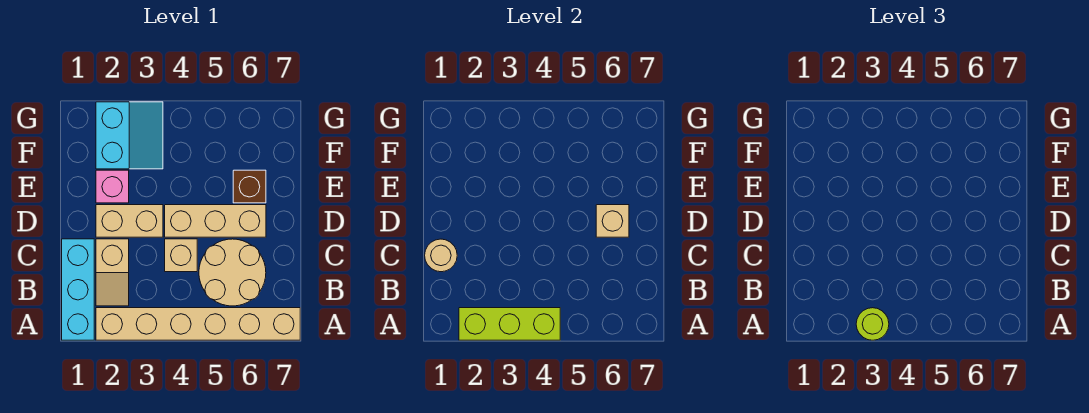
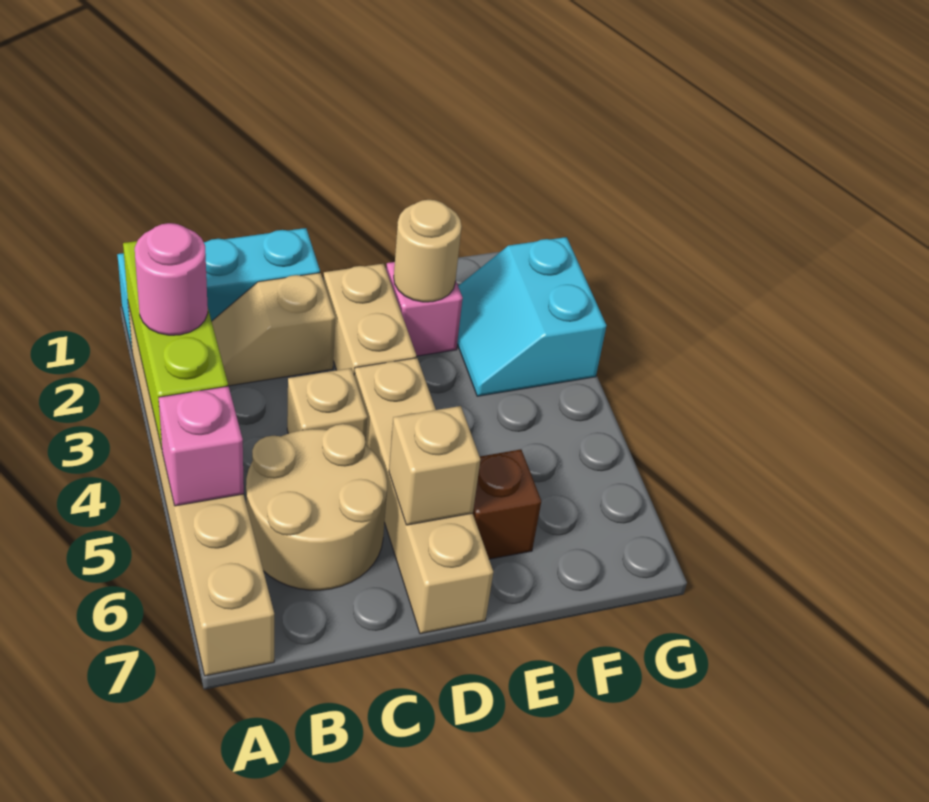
lime 1x1 round brick [856,308,889,340] -> pink 1x1 round brick [135,223,208,335]
none -> pink 1x1 brick [159,386,244,506]
tan 1x1 round brick [425,239,457,272] -> tan 1x1 round brick moved to [394,200,462,302]
tan 1x3 brick [165,205,266,237] -> tan 1x4 brick [354,358,493,634]
cyan 2x2 slope [96,102,163,169] -> cyan 2x2 slope turned to [457,237,606,396]

